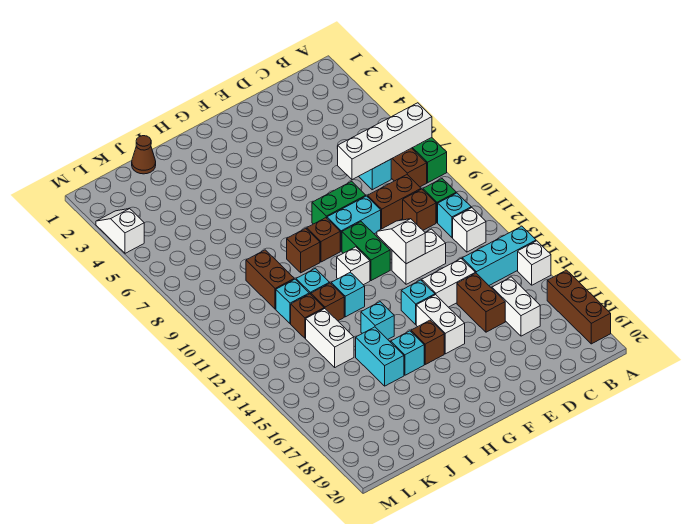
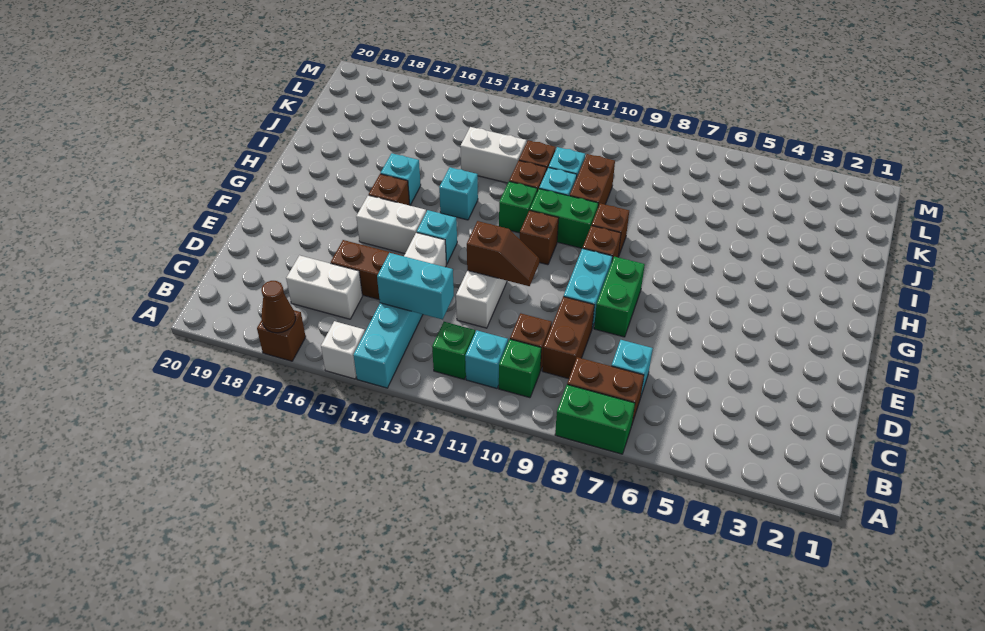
white 1x4 brick [338,103,432,180] -> none
brown 1x3 brick [547,270,611,344] -> brown 1x1 brick [257,310,306,361]
white 1x1 brick [453,208,486,252] -> green 1x1 brick [432,322,475,379]
white 1x2 slope [377,219,425,264] -> brown 1x2 slope [467,221,539,286]
green 1x2 brick [342,222,390,281] -> green 1x2 brick moved to [530,189,598,248]
white 1x1 brick [337,247,370,285] -> brown 1x1 brick [520,210,558,265]
cyan 1x1 brick [331,272,365,317] -> green 1x1 brick [499,182,537,233]
cyan 1x2 brick [356,327,404,386] -> cyan 1x2 brick moved to [377,253,454,319]
brown 1x1 cone [132,136,156,174] -> brown 1x1 cone moved to [261,281,295,333]
brown 1x2 brick [246,250,294,309] -> brown 1x2 brick turned to [570,154,615,207]
white 1x2 slope [96,209,144,253] -> none

